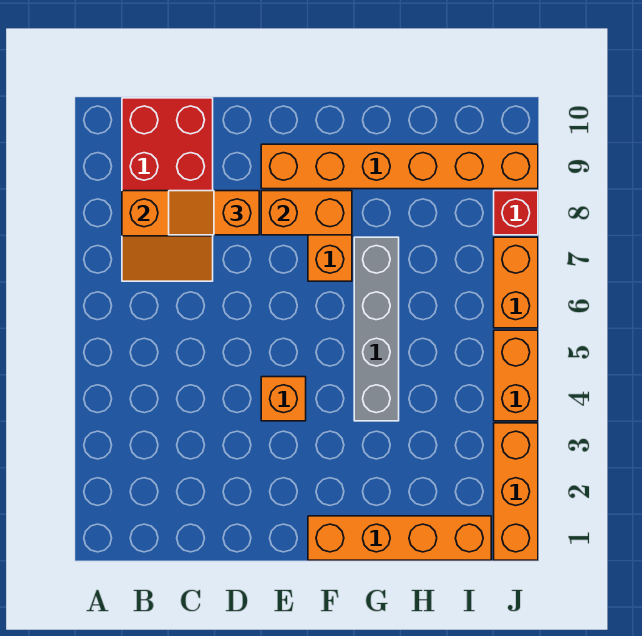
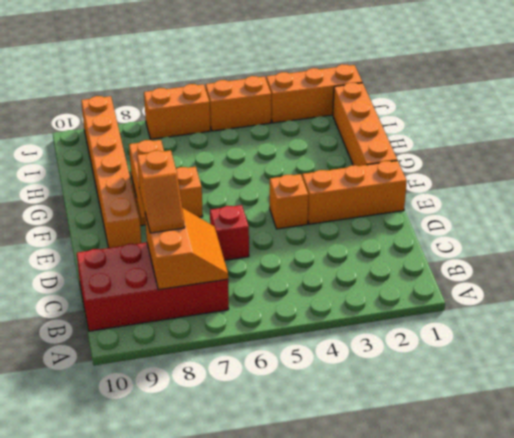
none -> orange 1x3 brick [302,161,407,224]
grey 1x4 brick [354,237,399,421] -> none
red 1x1 brick [494,191,538,235] -> red 1x1 brick moved to [210,205,249,260]

